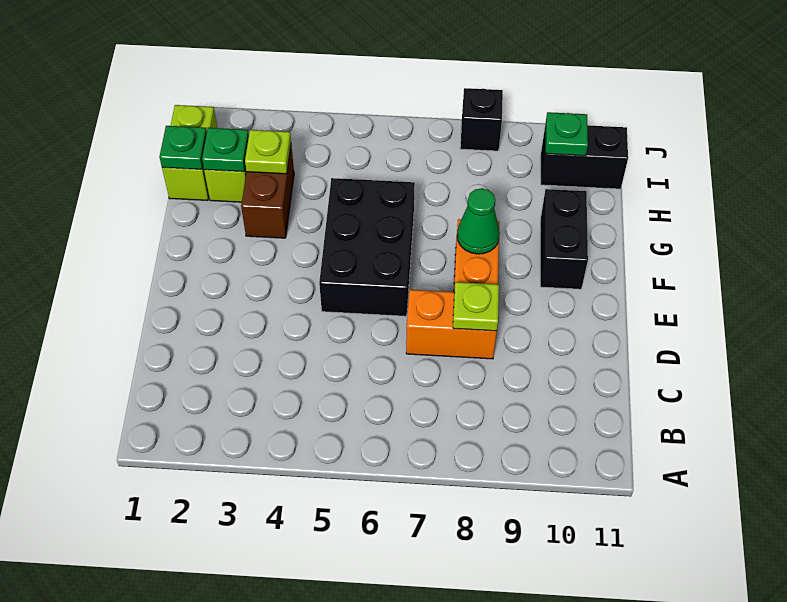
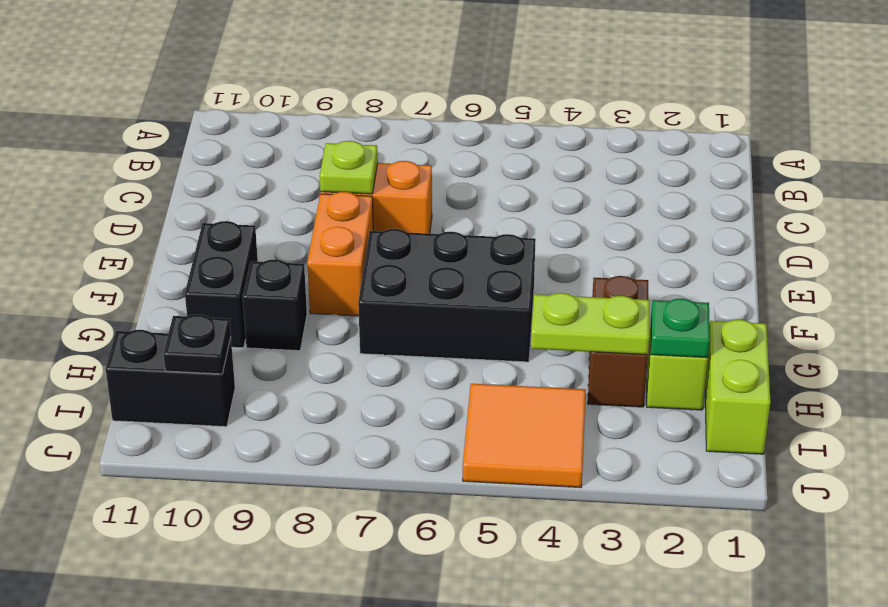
black 2x3 brick [319,178,415,316] -> black 2x3 brick turned to [358,229,536,362]
green 1x1 cone [457,188,500,254] -> none
green 1x1 plate [159,126,207,169] -> none
lime 1x1 plate [245,130,291,174] -> lime 1x2 plate [531,293,650,355]
none -> orange 2x2 tile [463,384,586,487]
green 1x1 plate [545,112,588,156] -> black 1x1 plate [164,314,231,374]
black 1x1 brick [460,88,503,151] -> black 1x1 brick moved to [243,260,307,351]

